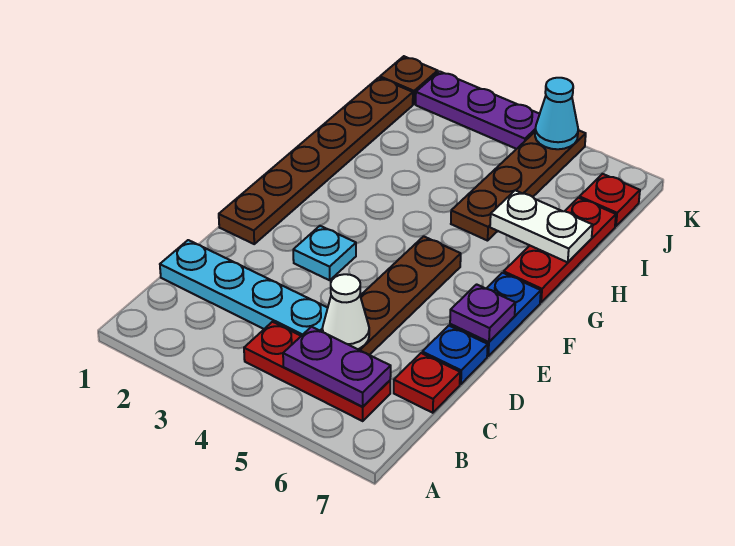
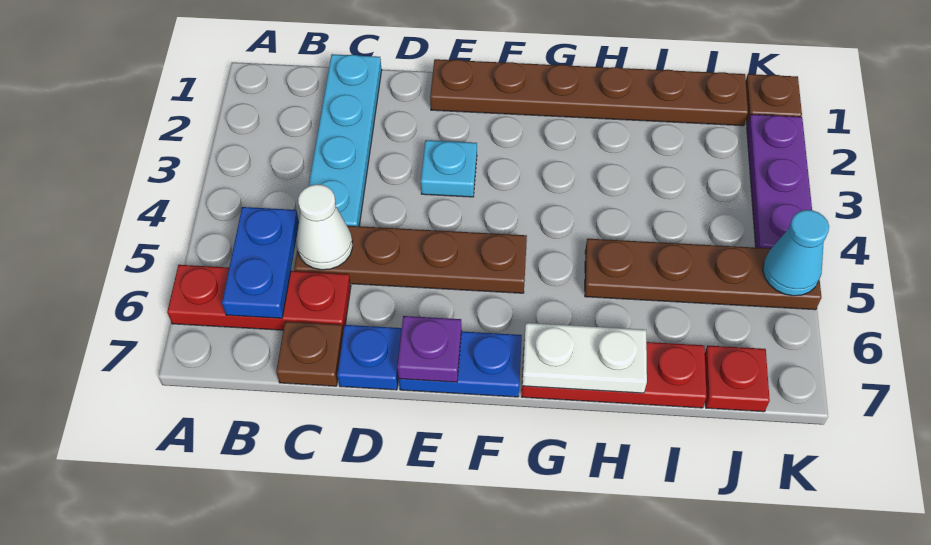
red 1x3 plate [244,322,390,421] -> red 1x3 plate turned to [167,265,351,332]
purple 1x2 plate [283,327,391,407] -> blue 1x2 plate [222,207,299,318]
red 1x1 plate [394,353,460,413] -> brown 1x1 plate [276,321,343,386]
white 1x2 plate [490,190,593,262] -> white 1x2 plate turned to [522,323,647,393]

